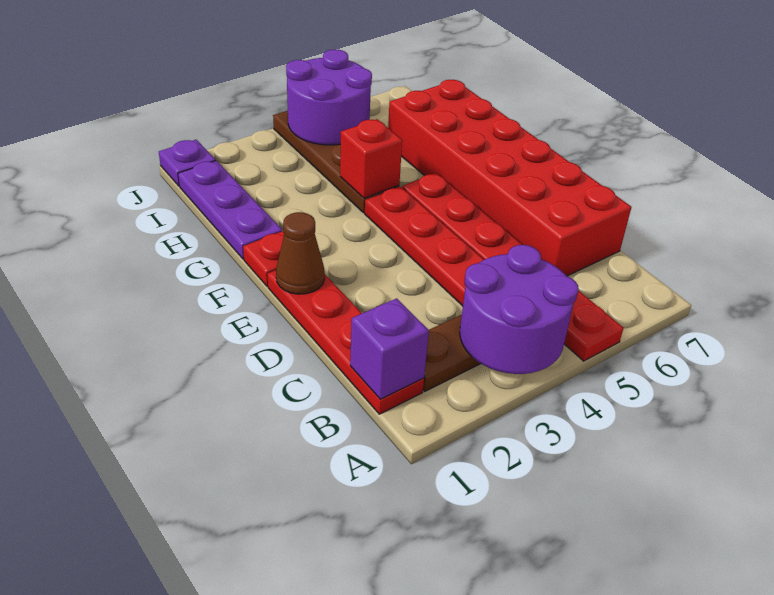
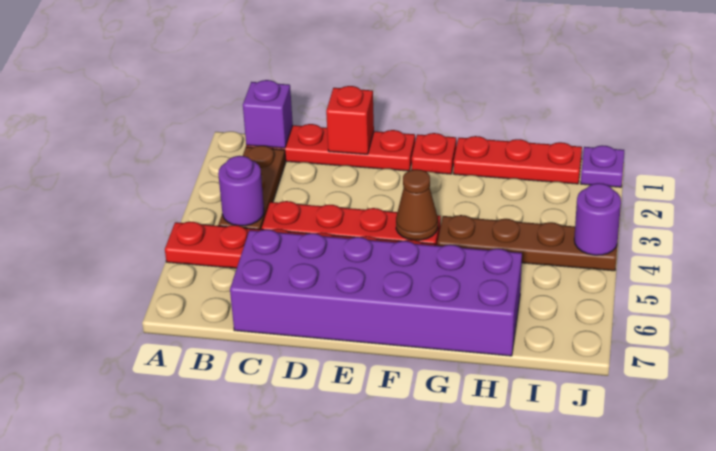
purple 2x2 round brick [460,245,578,374] -> purple 1x1 round brick [218,156,264,226]
red 2x6 brick [388,80,631,276] -> purple 2x6 brick [230,230,522,356]
brown 1x1 cone [276,212,325,294] -> brown 1x1 cone moved to [396,169,438,240]
purple 1x3 plate [178,161,282,259] -> red 1x3 plate [453,136,582,184]
red 1x1 brick [340,119,402,198] -> red 1x1 brick moved to [326,86,374,154]
purple 2x2 round brick [286,50,372,145] -> purple 1x1 round brick [574,183,621,255]

